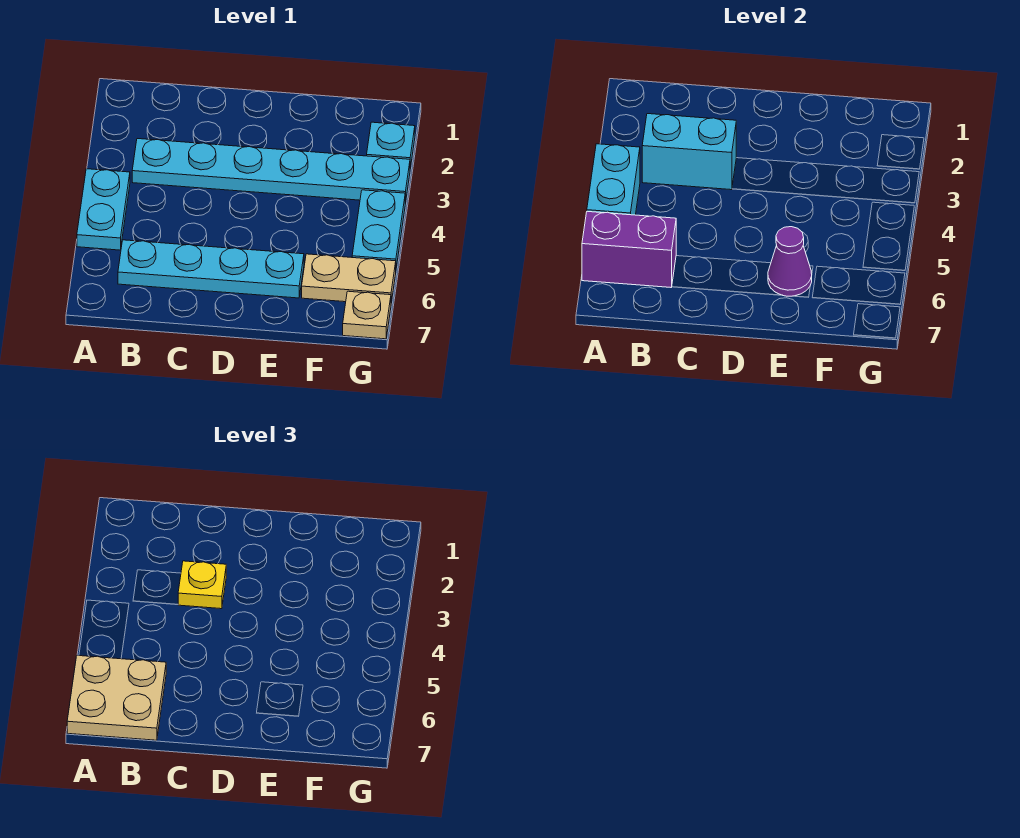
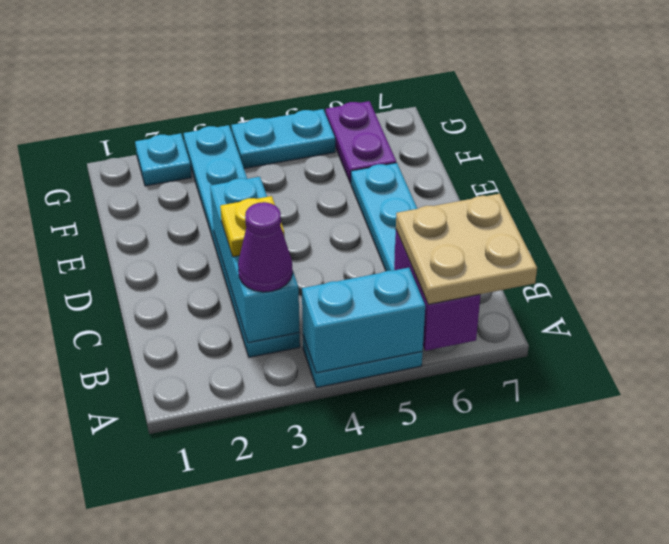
cyan 1x2 brick [642,114,736,190] -> cyan 1x3 brick [210,177,300,343]
purple 1x1 cone [768,227,812,296] -> purple 1x1 cone moved to [238,202,293,292]
tan 1x2 plate [302,254,396,303] -> purple 1x2 plate [326,101,396,184]
tan 1x1 plate [343,291,391,339] -> none

